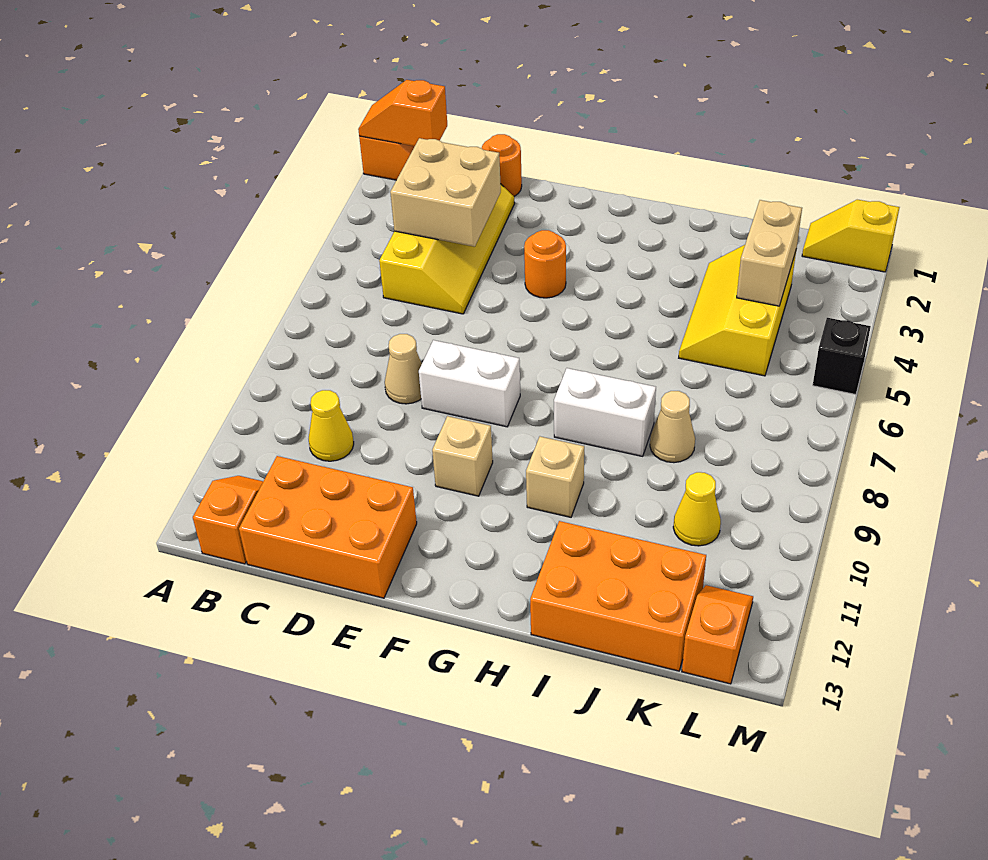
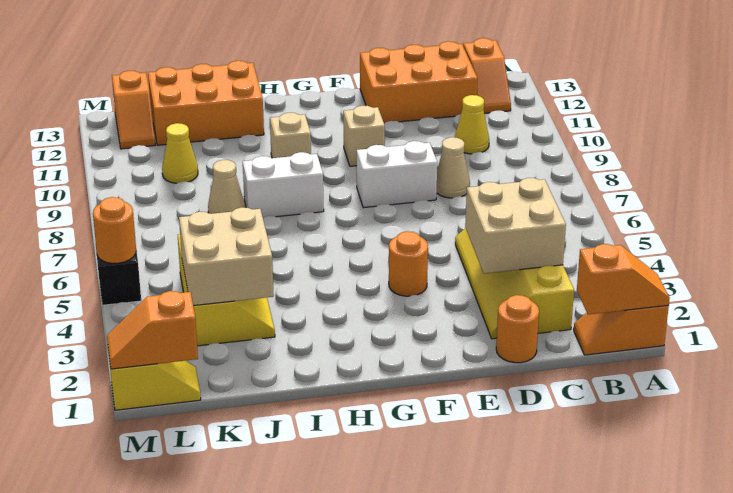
tan 1x2 brick [737,200,802,306] -> tan 2x2 brick [179,207,274,306]
none -> orange 1x2 slope [107,291,198,369]
none -> orange 1x1 round brick [93,197,136,263]

